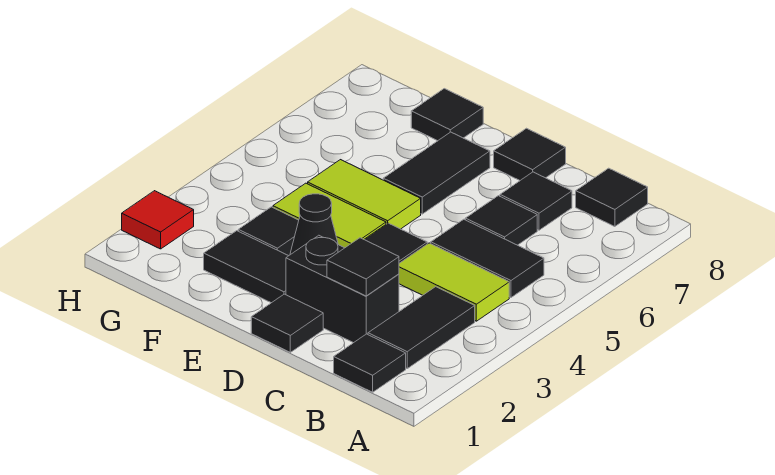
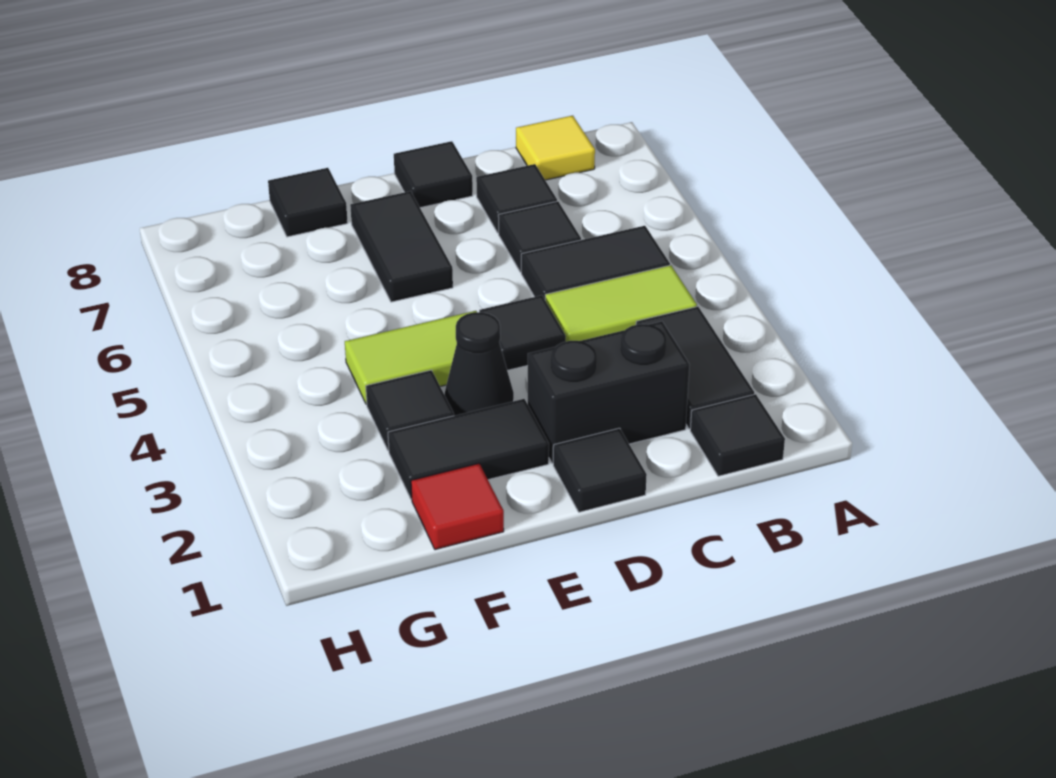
black 1x1 tile [576,168,648,227] -> yellow 1x1 tile [516,116,595,180]
black 1x1 tile [327,238,399,296] -> none
lime 1x2 tile [308,160,421,229] -> none
red 1x1 tile [122,191,194,249] -> red 1x1 tile moved to [411,463,504,550]

